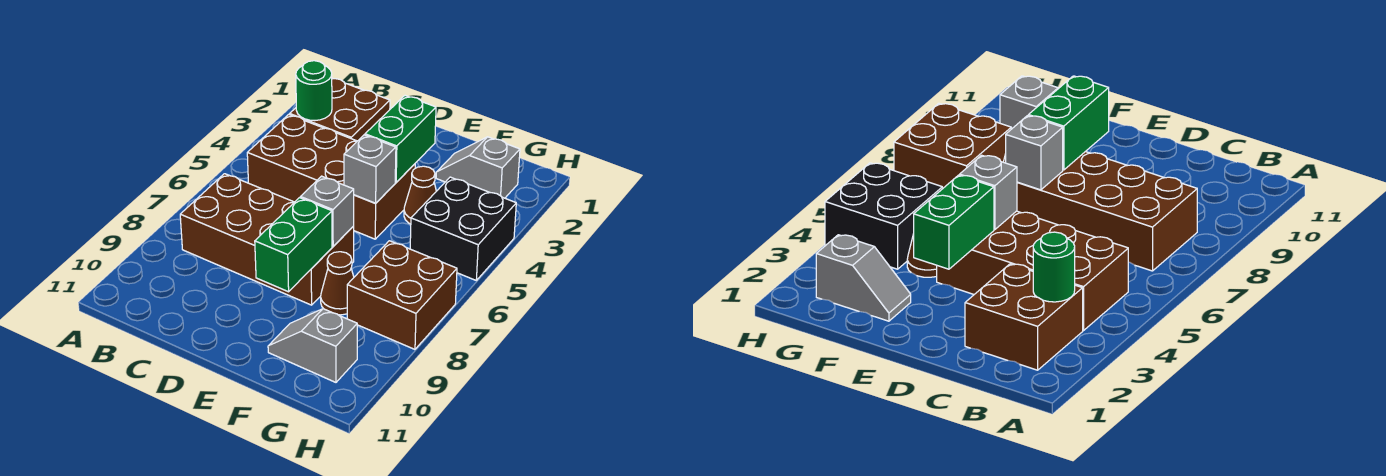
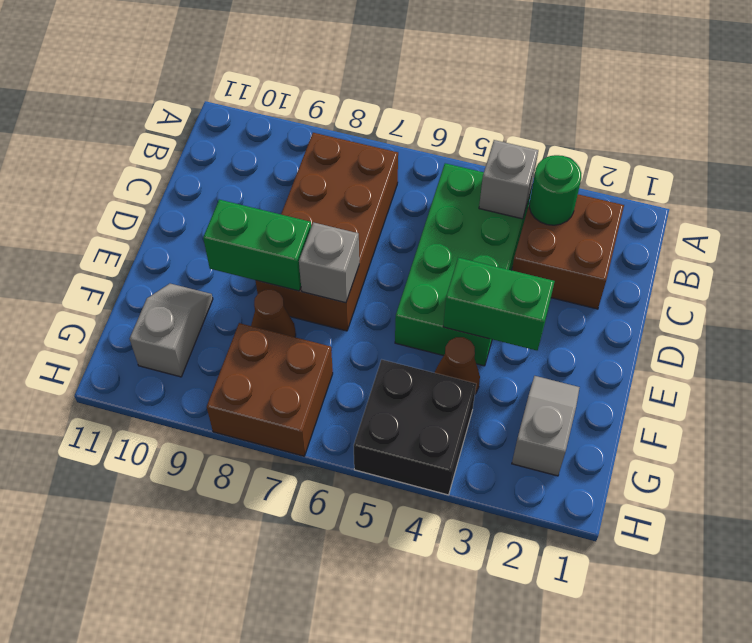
brown 2x4 brick [247,114,415,239] -> green 2x4 brick [395,163,532,366]
grey 1x1 brick [344,135,396,203] -> grey 1x1 brick moved to [479,140,538,219]

